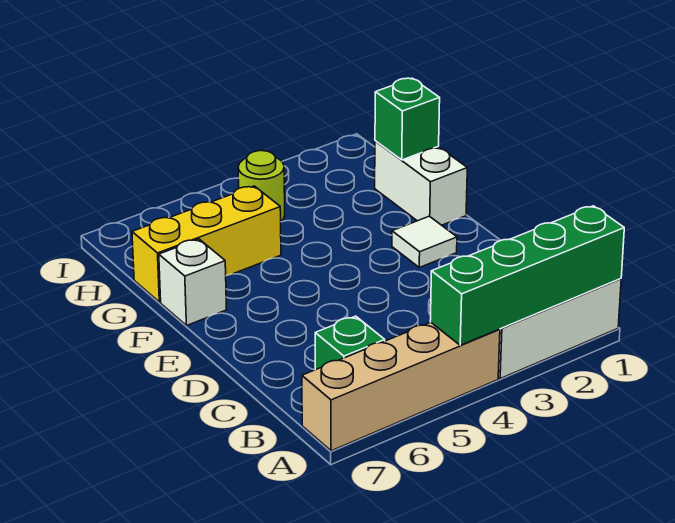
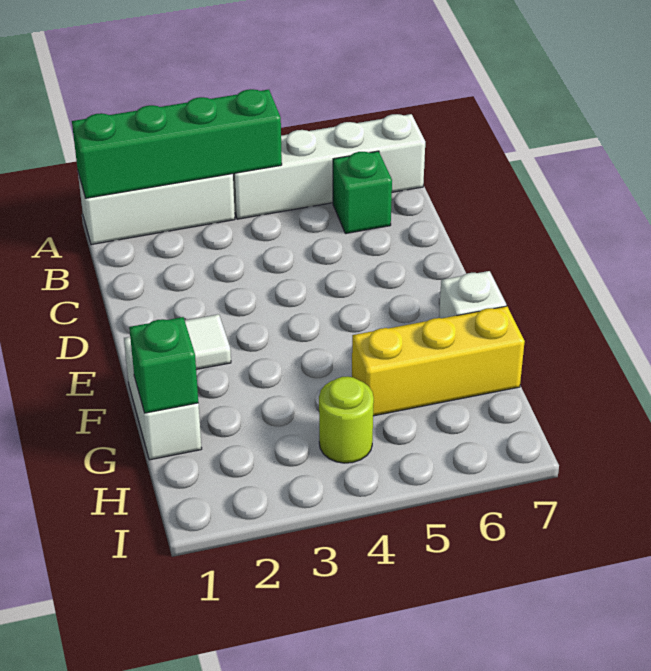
tan 1x4 brick [302,323,500,451] -> white 1x4 brick [233,114,425,219]

